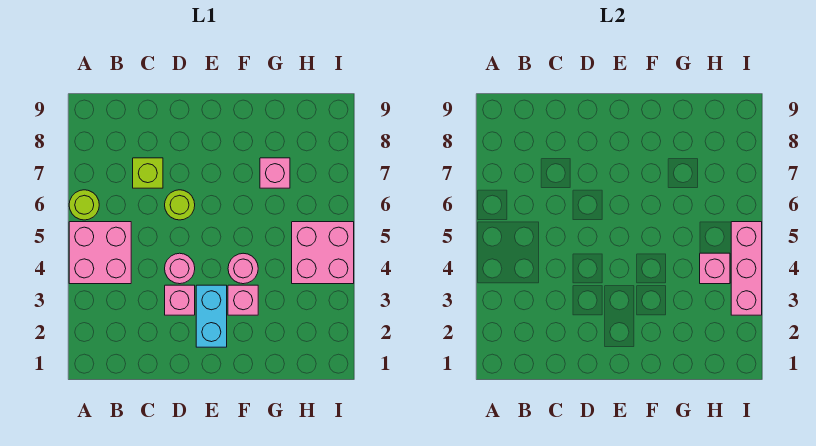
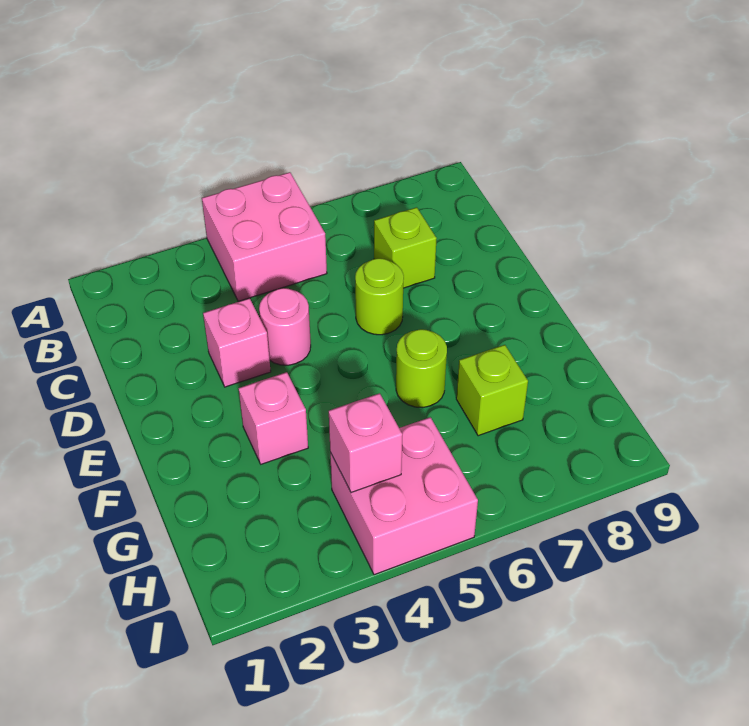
lime 1x1 round brick [69,190,99,220] -> lime 1x1 round brick moved to [396,329,447,407]
cyan 1x2 brick [196,285,227,347] -> none
pink 1x1 round brick [228,253,258,284] -> none
pink 1x1 brick [260,158,290,188] -> lime 1x1 brick [456,345,528,436]
pink 1x3 brick [731,222,762,315] -> none

